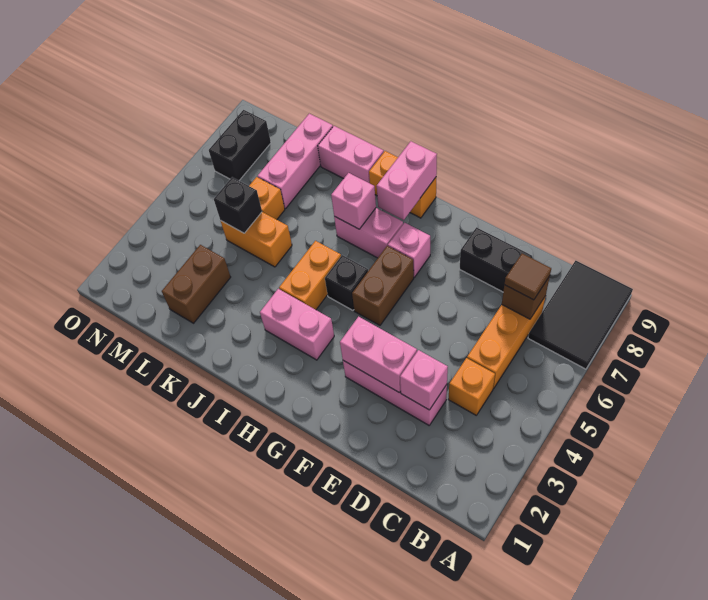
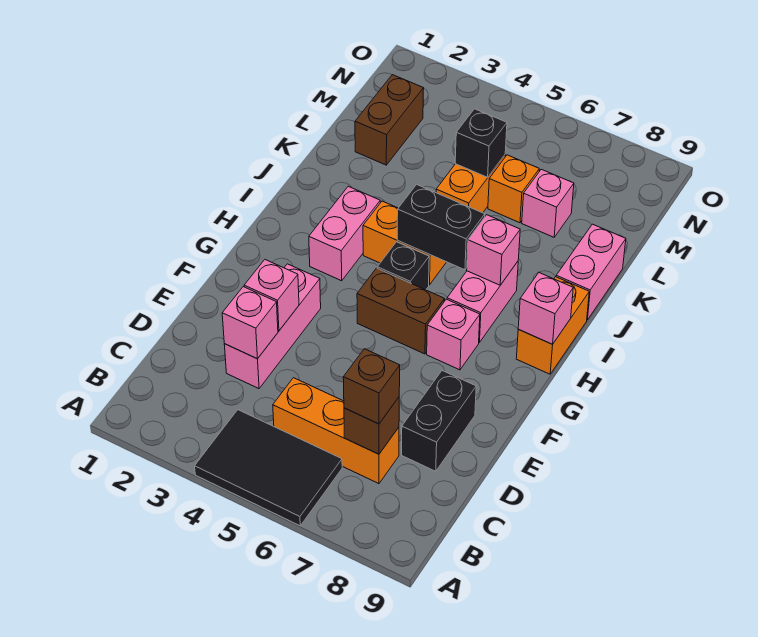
black 2x3 tile [528,261,633,369] -> black 2x3 tile moved to [195,410,342,526]
orange 1x1 brick [449,358,495,415] -> none
brown 1x1 tile [504,254,551,300] -> brown 1x1 brick [343,349,400,424]
pink 1x2 brick [340,317,417,393] -> pink 1x1 brick [244,260,299,331]
pink 1x2 brick [377,141,437,220] -> pink 1x1 brick [518,273,573,344]
brown 1x2 brick [162,245,231,323] -> brown 1x2 brick turned to [355,75,424,165]
pink 1x3 brick [258,114,333,209] -> pink 1x1 brick [522,169,574,237]
black 1x2 brick [209,110,271,181] -> black 1x2 brick moved to [397,184,485,270]

